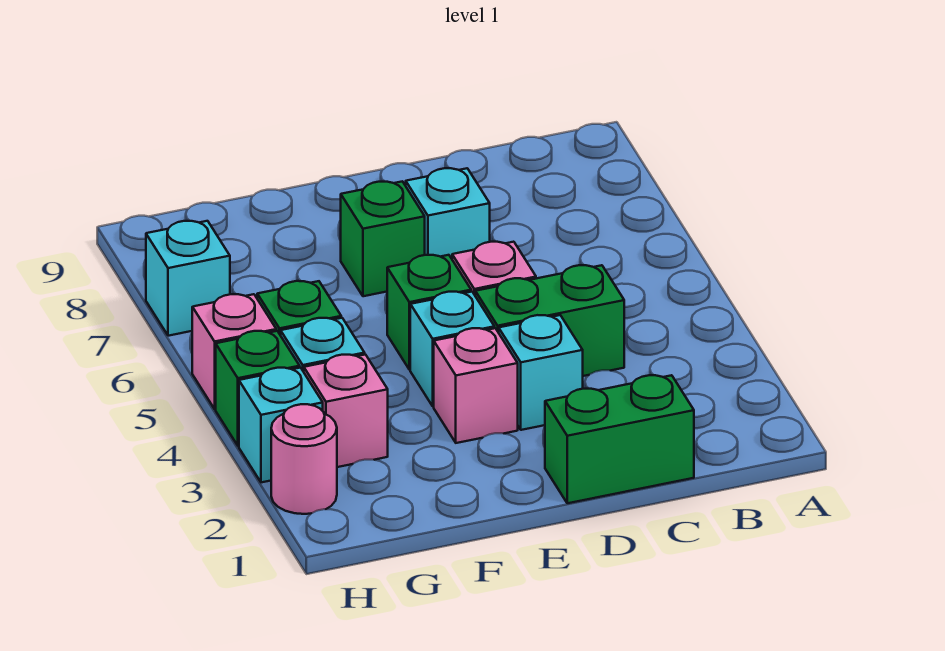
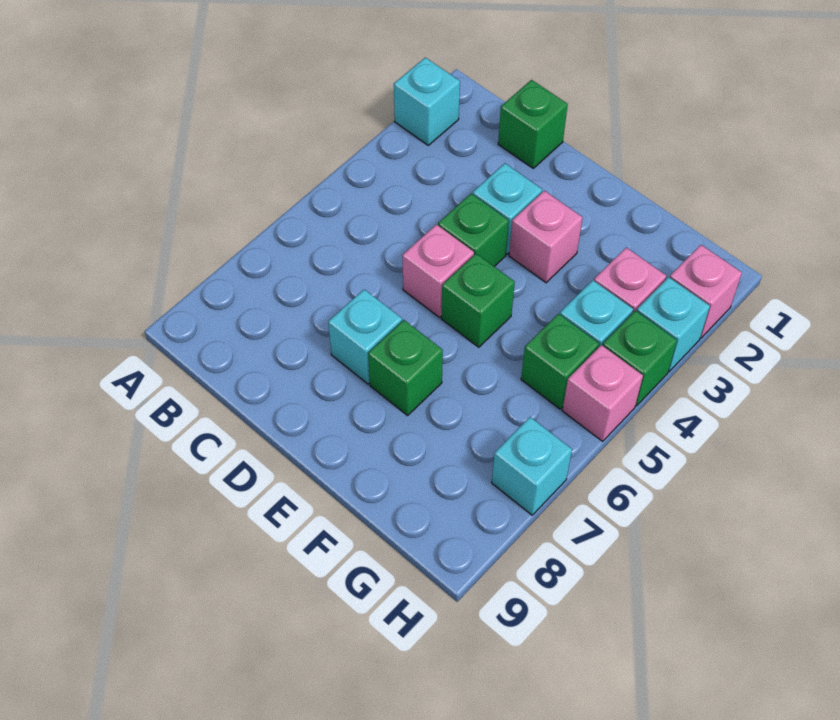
green 1x2 brick [545,375,694,503] -> green 1x1 brick [498,80,568,168]
green 1x2 brick [475,265,624,376] -> green 1x1 brick [438,194,509,266]
cyan 1x1 brick [410,292,494,406] -> cyan 1x1 brick moved to [394,58,460,145]
pink 1x1 round brick [271,404,337,514] -> pink 1x1 brick [670,245,742,338]

